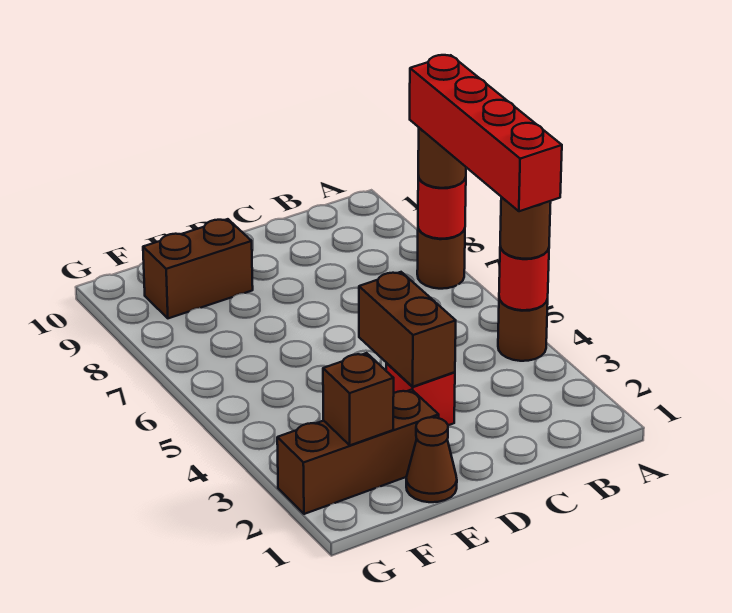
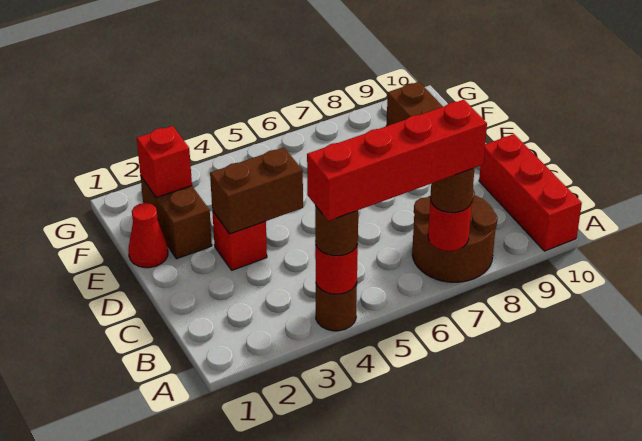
brown 1x1 round brick [417,229,465,289] -> brown 2x2 round brick [412,190,498,282]
none -> red 1x3 brick [479,134,582,251]
brown 1x1 cone [406,417,457,502] -> red 1x1 cone [128,203,168,268]
brown 1x3 brick [277,390,439,514] -> brown 1x2 brick [141,177,212,259]
brown 1x1 brick [323,353,394,445] -> red 1x1 brick [137,126,192,198]

